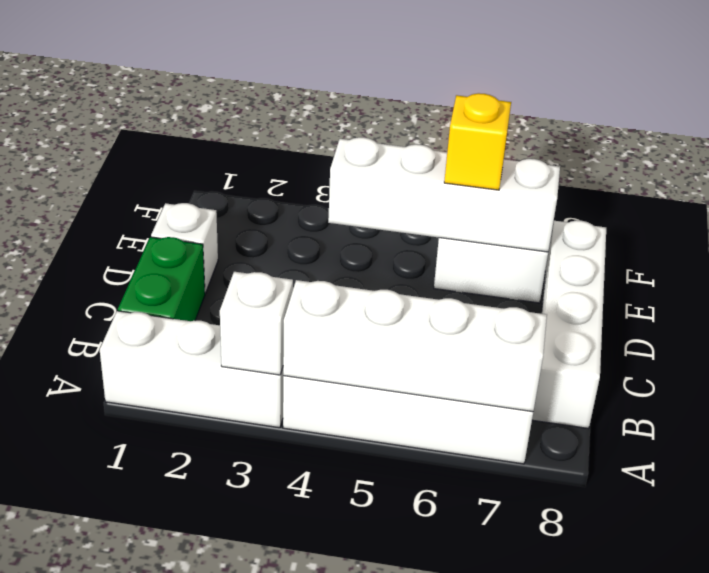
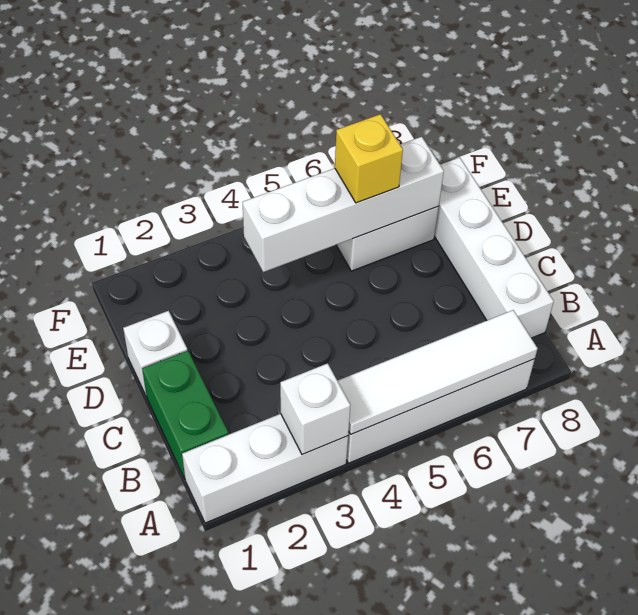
white 1x4 brick [283,280,547,412] -> white 1x4 tile [338,310,538,434]

